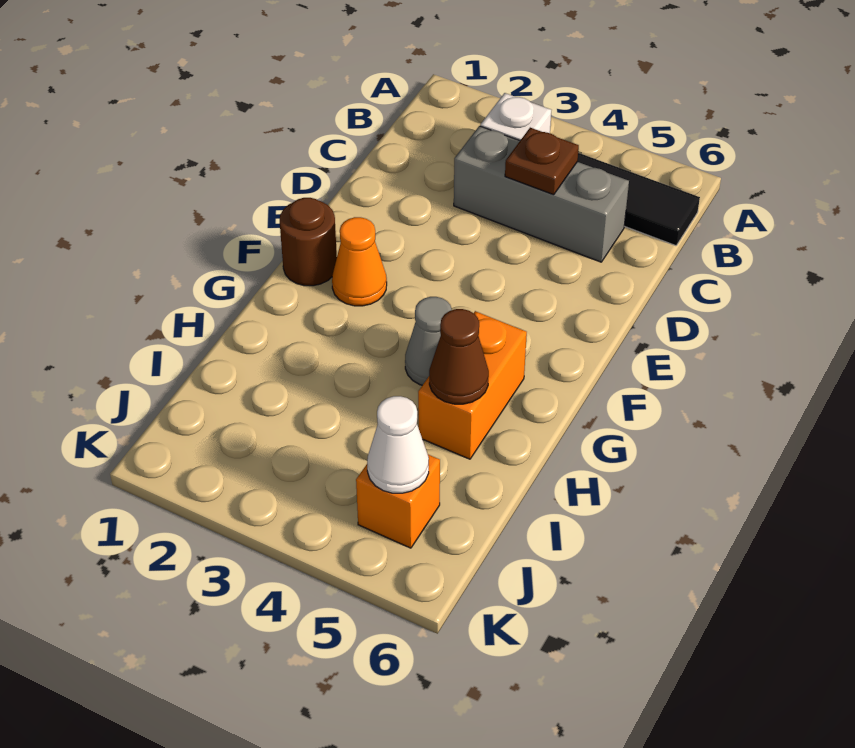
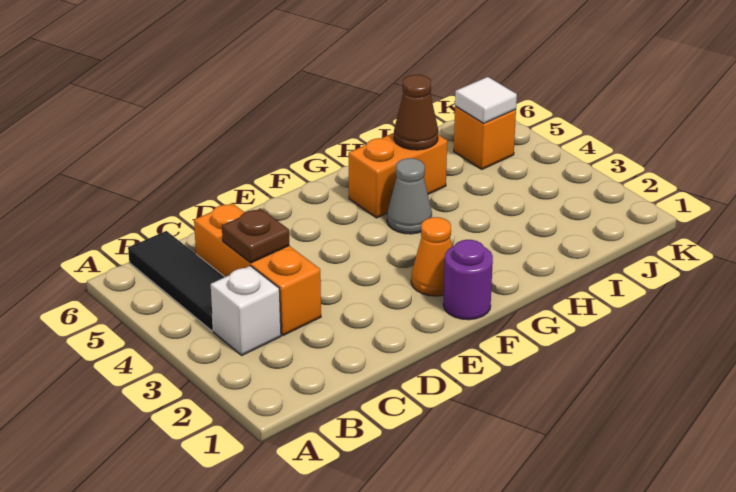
grey 1x3 brick [454,126,629,262] -> orange 1x3 brick [194,203,321,336]
brown 1x1 round brick [280,198,337,286] -> purple 1x1 round brick [443,240,493,320]
white 1x1 cone [367,396,429,493] -> white 1x1 tile [455,77,517,123]

